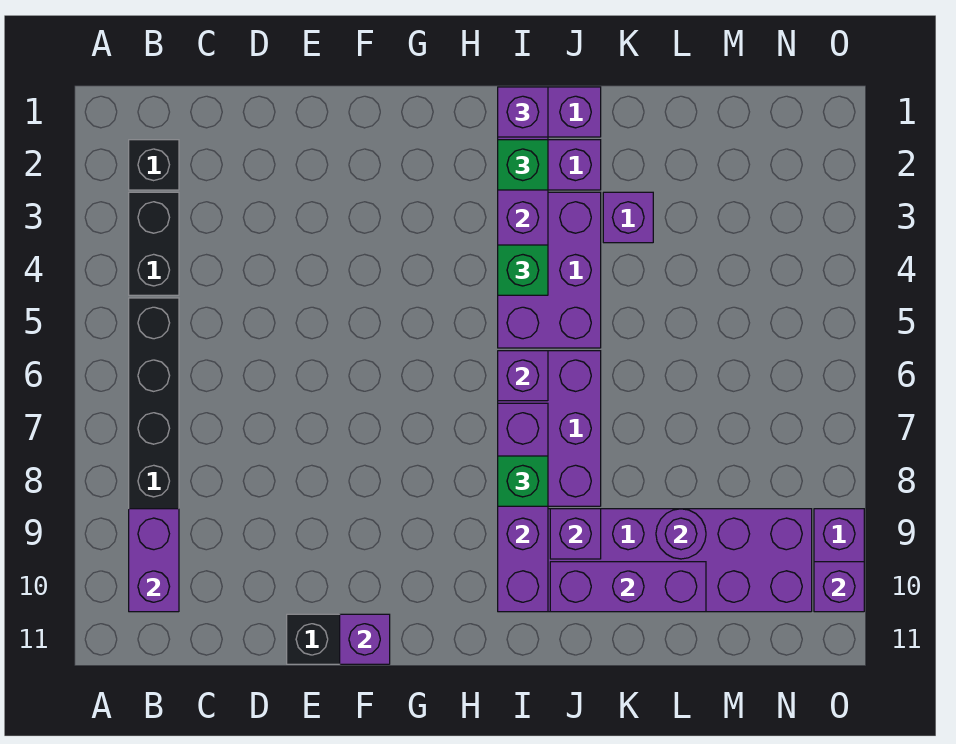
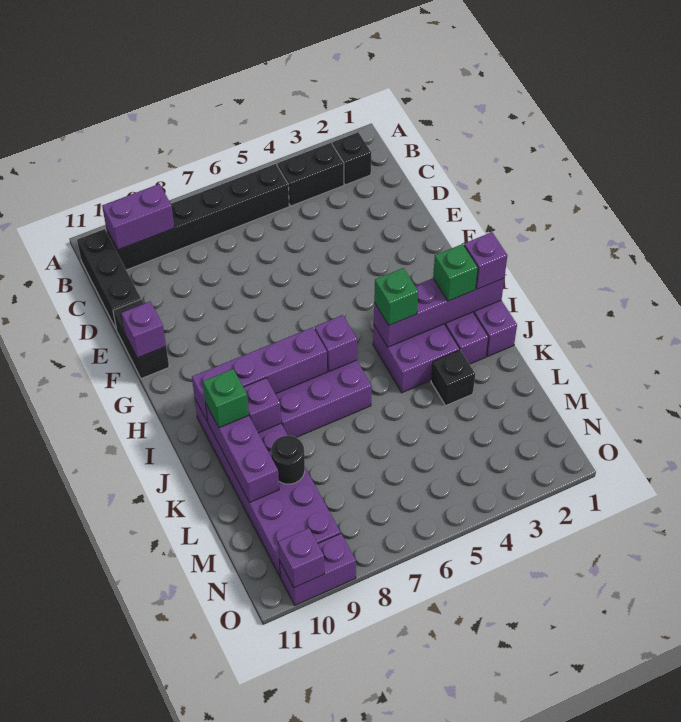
none -> black 1x3 brick [77,229,141,329]
purple 2x3 brick [498,192,601,348] -> purple 2x2 brick [373,324,460,393]
green 1x1 brick [498,456,548,506] -> green 1x1 brick moved to [203,369,249,428]
purple 1x1 brick [603,192,653,243] -> black 1x1 brick [431,350,475,405]
purple 1x1 round brick [656,509,706,559] -> black 1x1 round brick [271,436,305,484]

